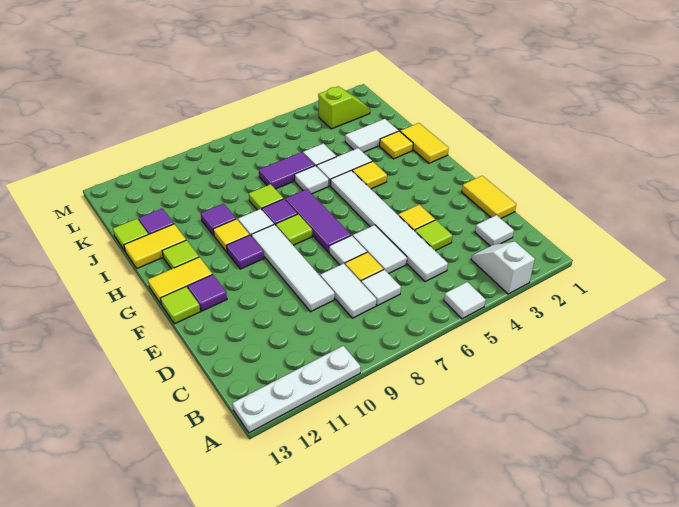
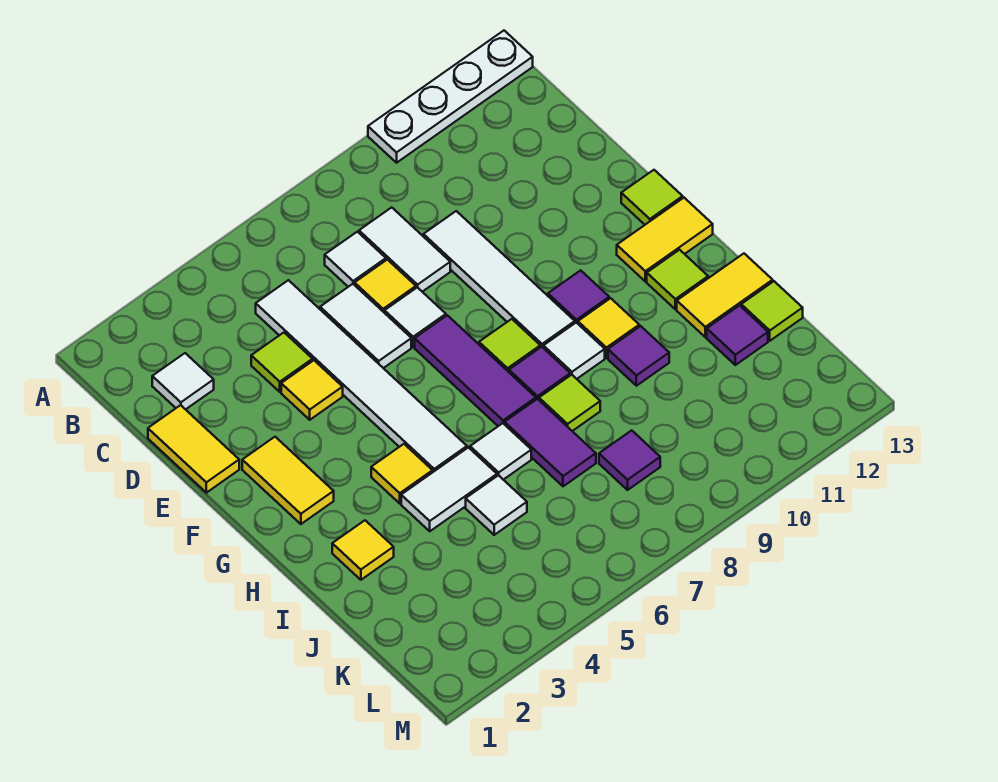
white 1x2 slope [471,242,535,294] -> none
white 1x1 tile [444,282,485,319] -> none
purple 1x1 tile [188,274,227,311] -> purple 1x1 tile moved to [599,430,660,490]
yellow 1x2 tile [400,123,449,163] -> yellow 1x2 tile moved to [242,437,334,524]
white 1x2 tile [345,119,399,152] -> none
purple 1x2 tile [259,152,315,189] -> purple 1x2 tile turned to [505,399,596,486]
lime 1x2 slope [318,87,370,129] -> none

